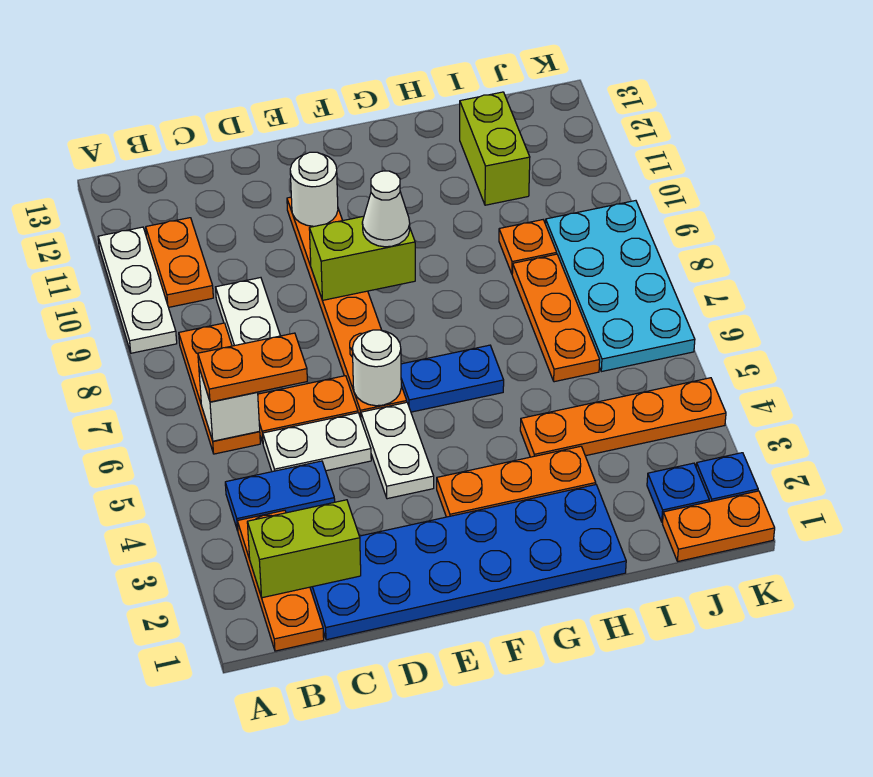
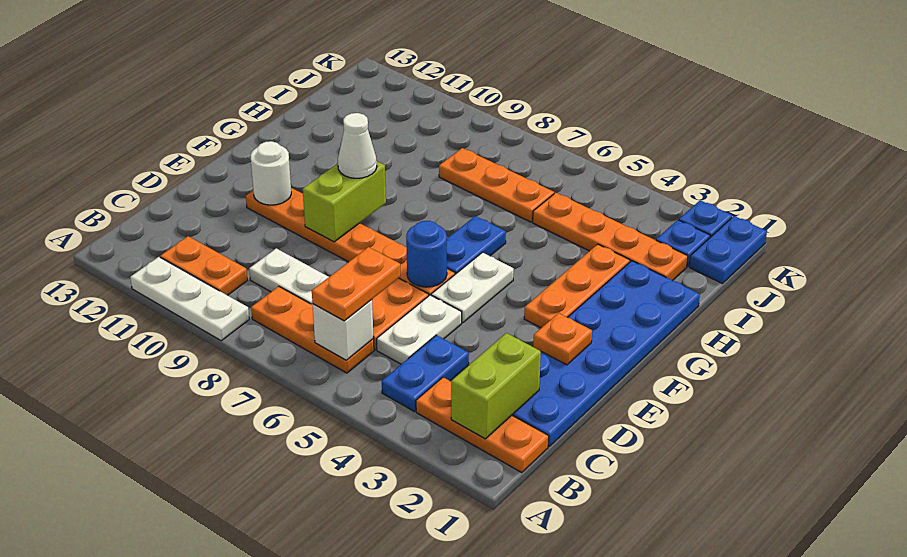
white 1x2 plate [361,402,434,499] -> white 1x2 plate turned to [431,252,514,323]
white 1x1 round brick [352,330,401,406] -> blue 1x1 round brick [406,221,447,287]
orange 1x4 plate [520,378,726,457] -> orange 1x4 plate turned to [533,193,688,281]
orange 1x1 plate [499,220,557,273] -> orange 1x1 plate moved to [533,313,592,365]
lime 1x2 brick [460,92,530,205] -> none
orange 1x2 plate [663,491,775,561] -> blue 1x2 plate [689,216,767,284]
cyan 2x4 plate [546,201,695,372] -> none

